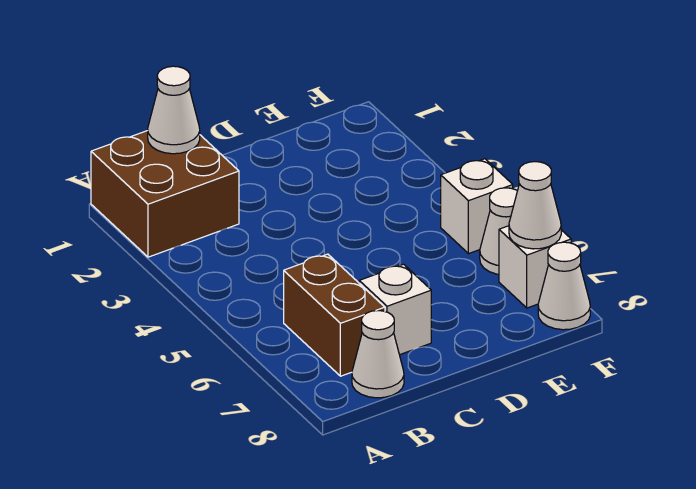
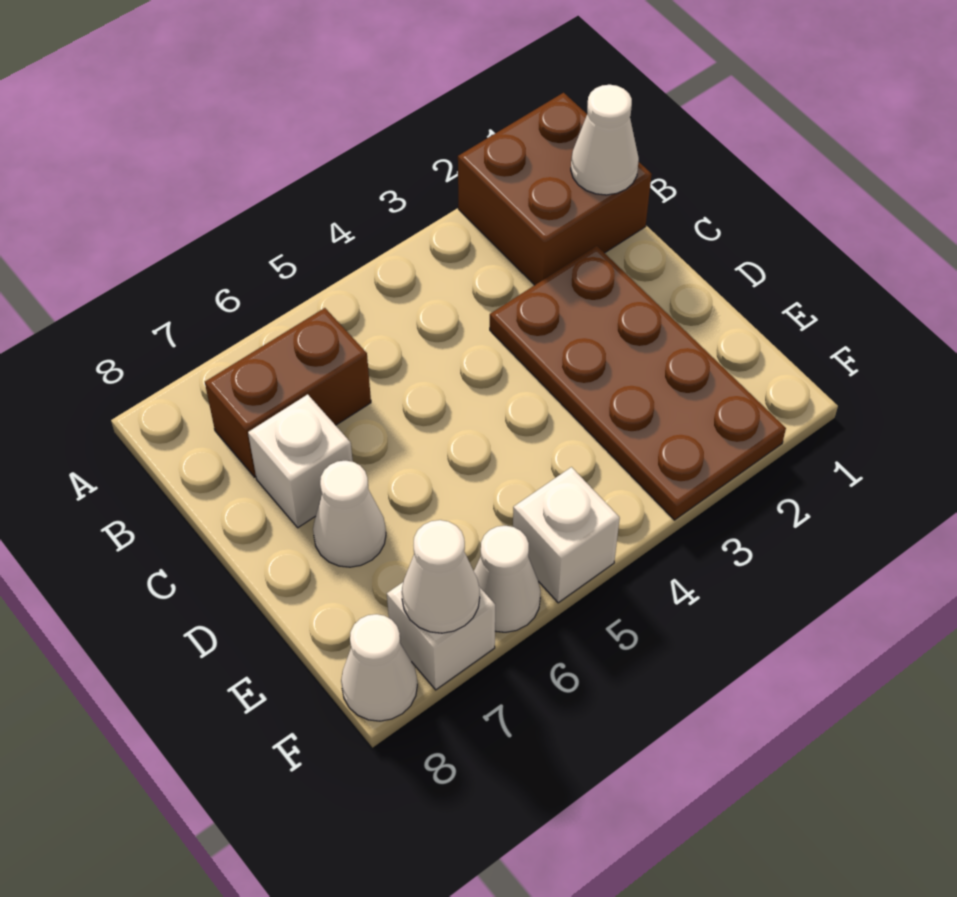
white 1x1 cone [352,311,404,398] -> white 1x1 cone moved to [313,461,386,567]
none -> brown 2x4 plate [490,246,786,520]

